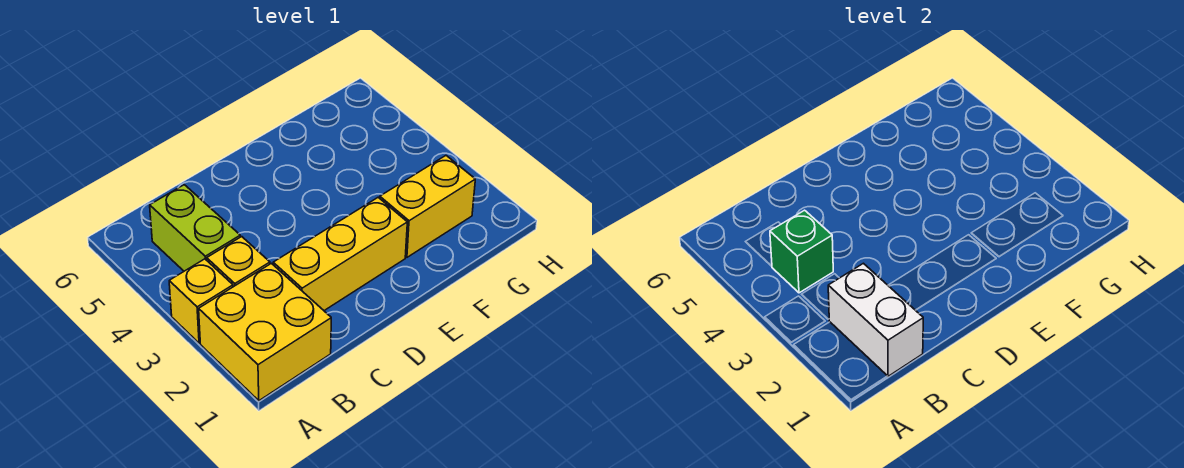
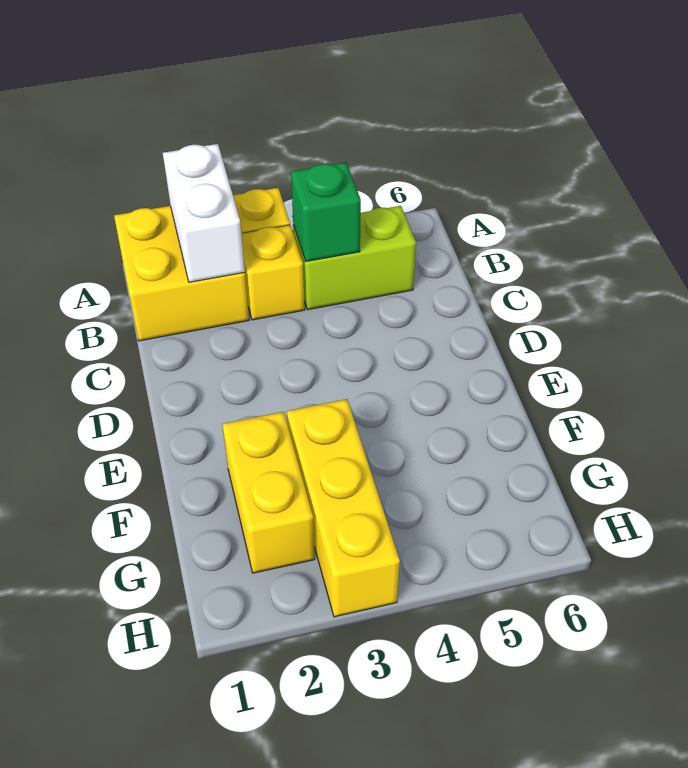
white 1x2 brick [828,263,923,376] -> white 1x2 brick turned to [163,144,245,282]
yellow 1x3 brick [273,197,407,311] -> yellow 1x3 brick moved to [287,399,400,617]

